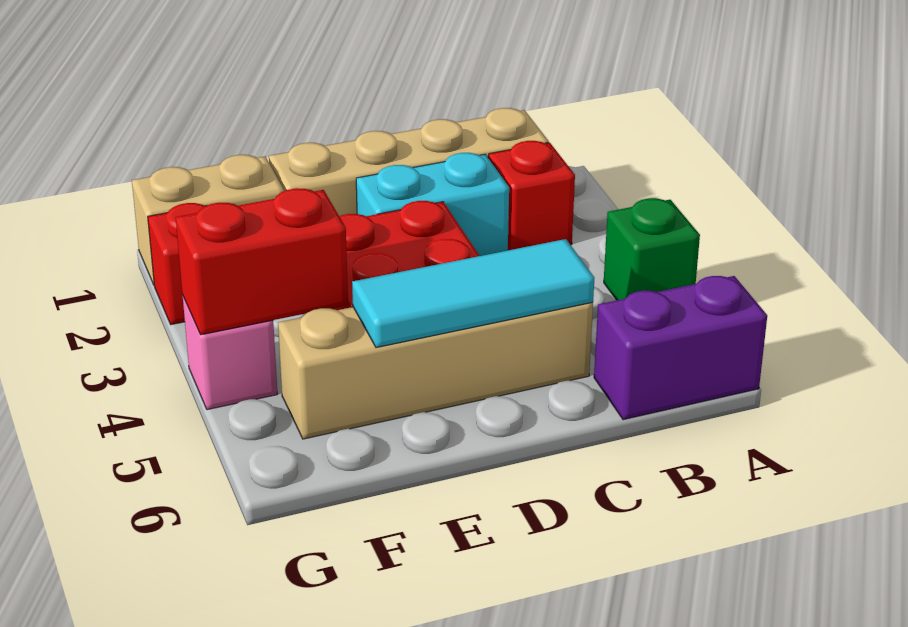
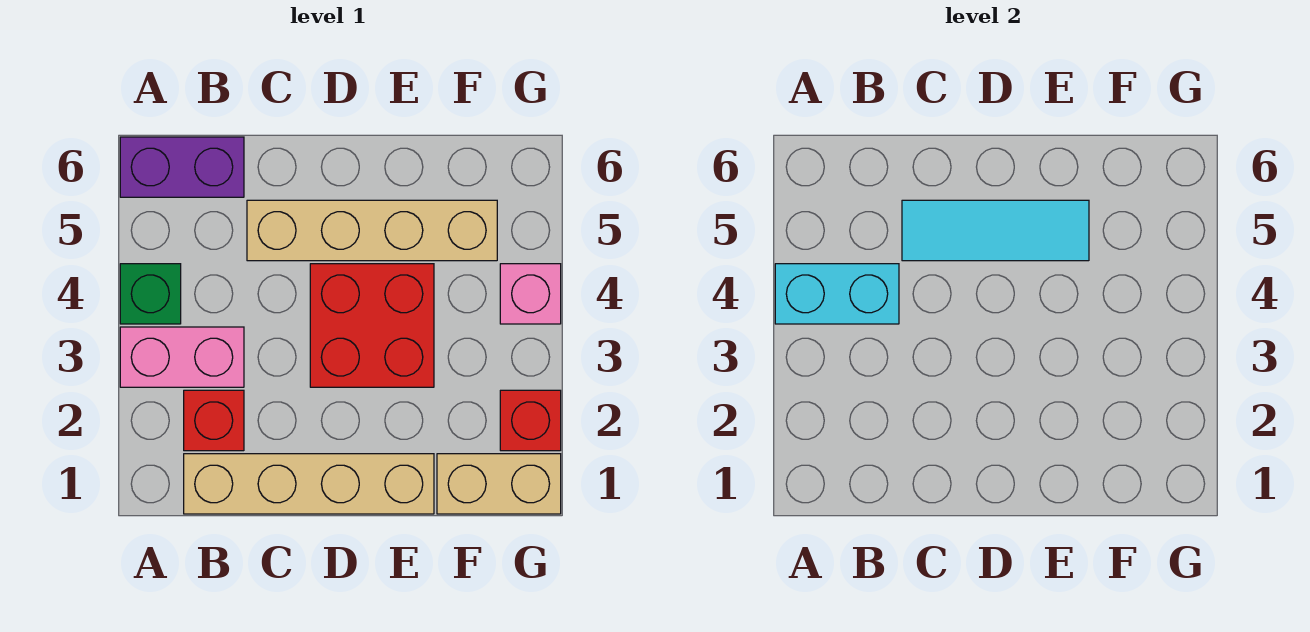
none -> pink 1x2 brick [120,327,244,387]
cyan 1x2 brick [356,153,509,256] -> cyan 1x2 brick moved to [775,264,899,324]
red 1x2 brick [176,188,348,335] -> none

